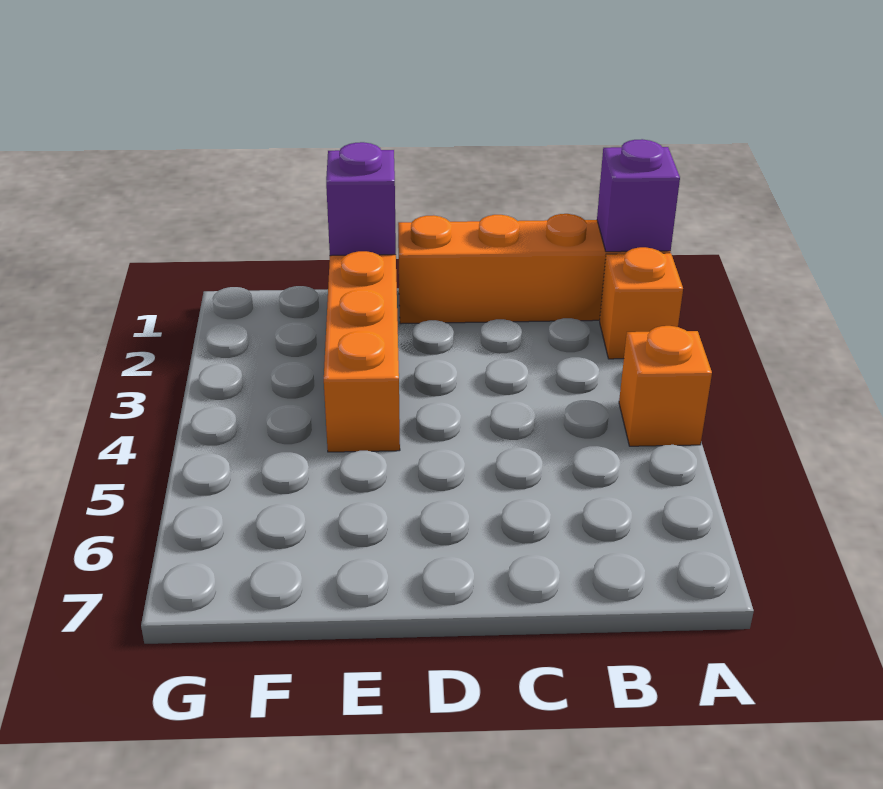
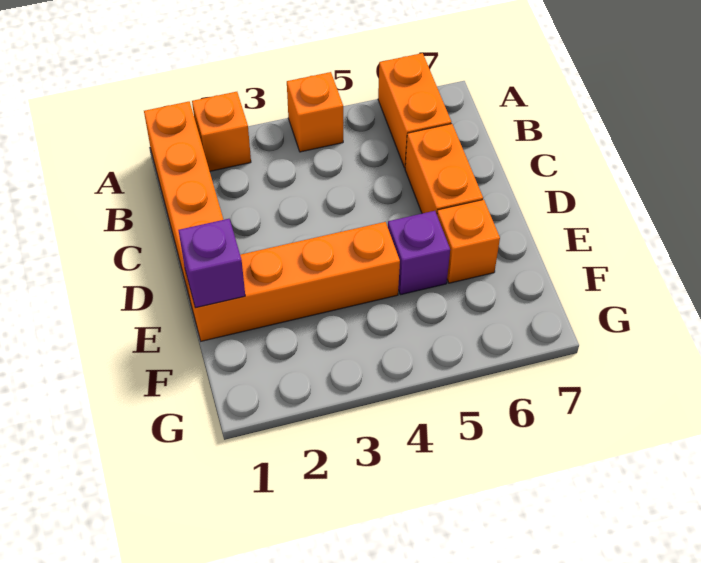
purple 1x1 brick [597,139,680,252] -> purple 1x1 brick moved to [388,211,450,295]
none -> orange 1x2 brick [378,53,451,168]
none -> orange 1x2 brick [405,124,483,214]
none -> orange 1x1 brick [437,200,500,283]

